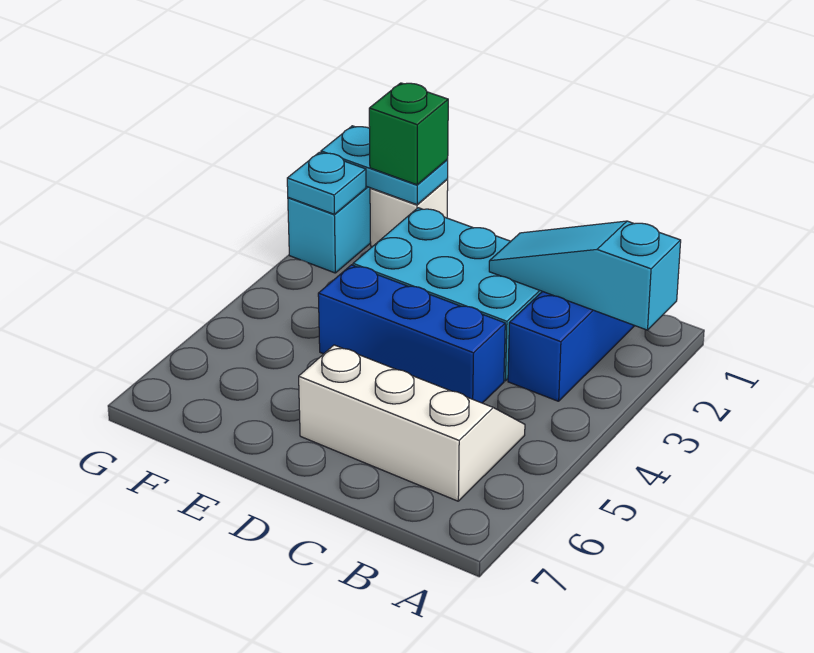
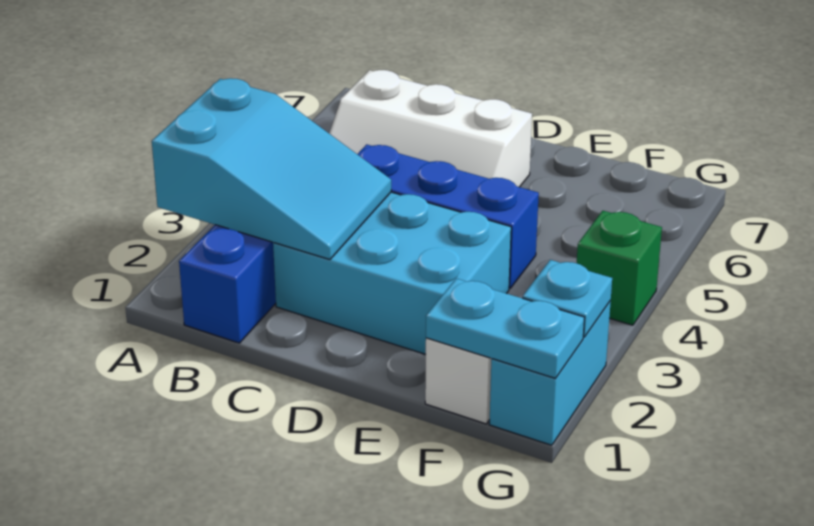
cyan 1x3 slope [489,221,681,330] -> cyan 2x3 slope [152,78,391,260]
green 1x1 brick [369,83,448,185] -> green 1x1 brick moved to [577,211,662,325]

